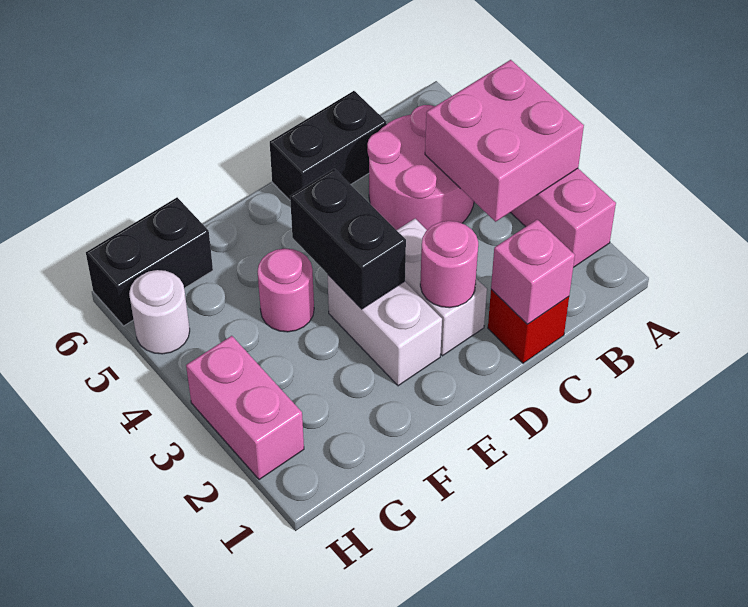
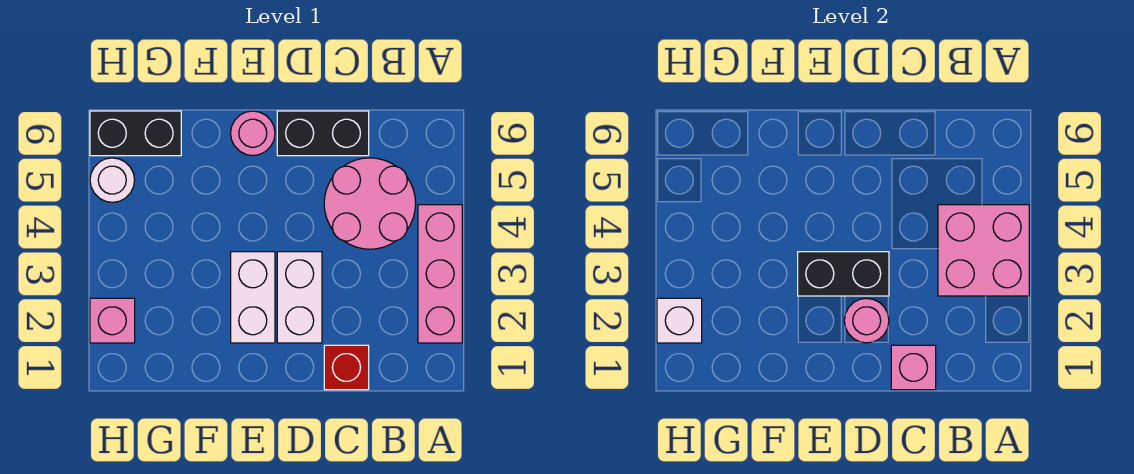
black 1x2 brick [290,169,406,309] -> black 1x2 brick turned to [798,252,889,296]
pink 1x1 round brick [258,248,314,332] -> pink 1x1 round brick moved to [231,111,275,156]
pink 1x2 brick [186,336,304,480] -> pink 1x1 brick [90,298,135,343]
none -> white 1x1 brick [657,298,702,343]

